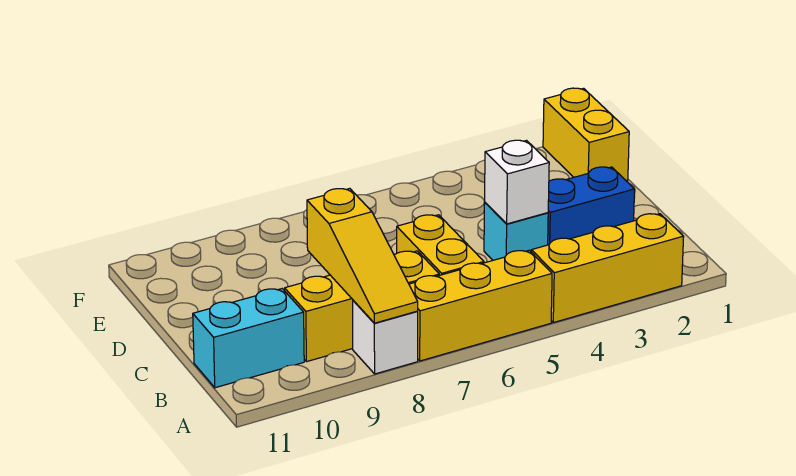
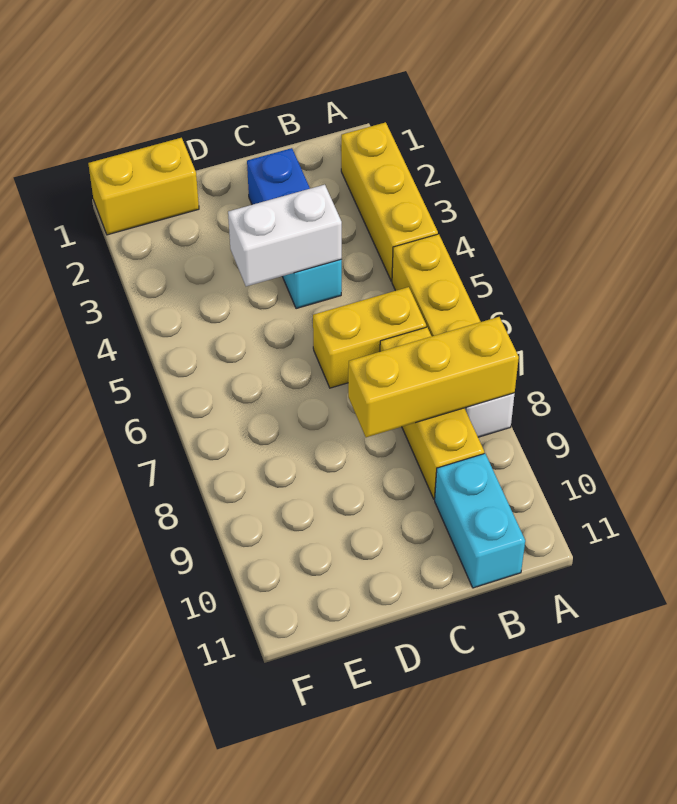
yellow 1x3 slope [307,188,418,323] -> yellow 1x3 brick [348,317,519,437]
white 1x1 brick [485,140,549,224] -> white 1x2 brick [228,185,342,286]

